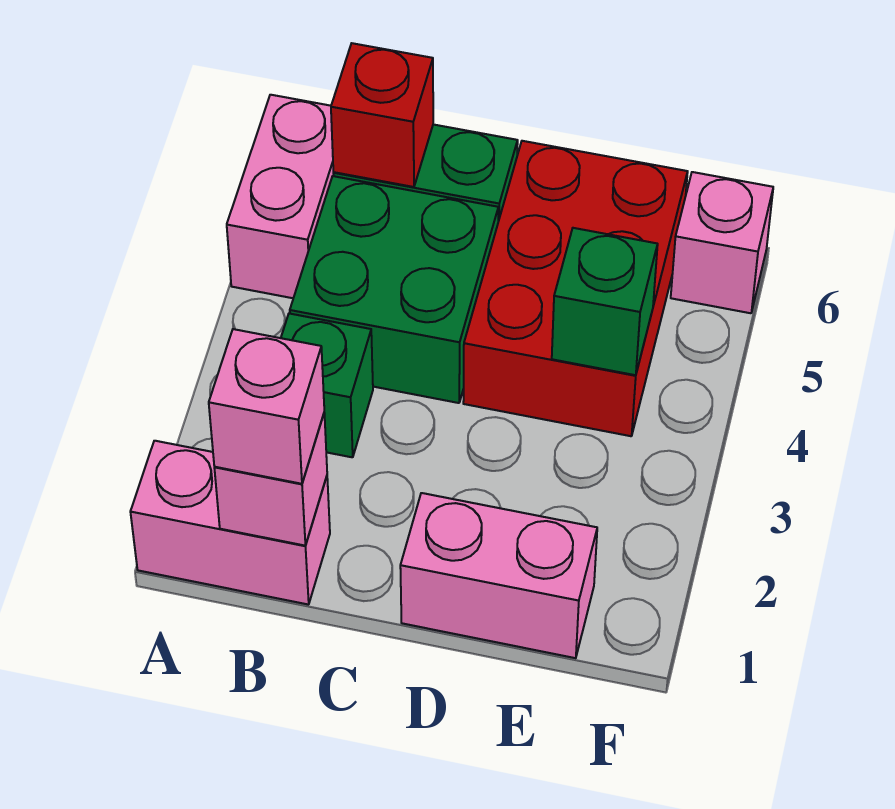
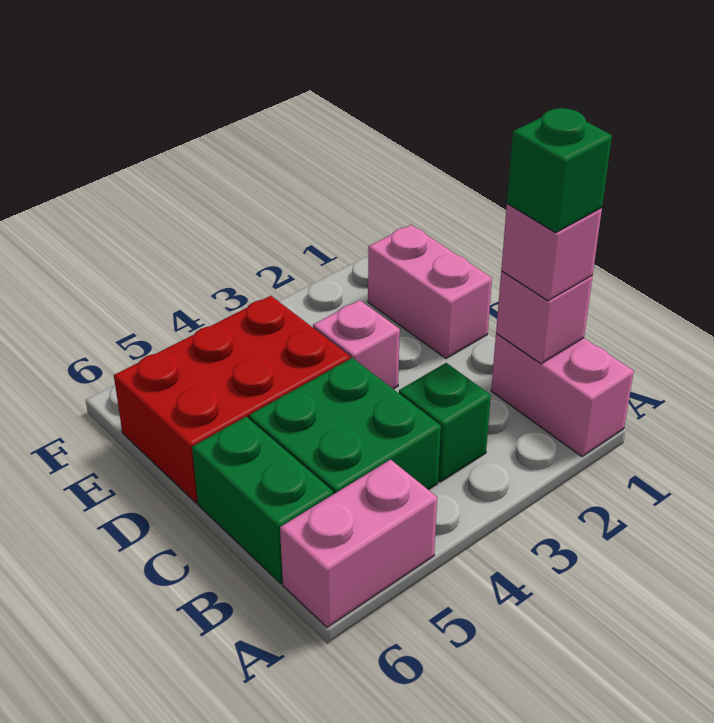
red 1x1 brick [331,43,433,187] -> none
green 1x1 brick [552,228,658,375] -> green 1x1 brick moved to [507,108,612,233]
pink 1x1 brick [671,172,773,313] -> pink 1x1 brick moved to [313,300,400,389]

